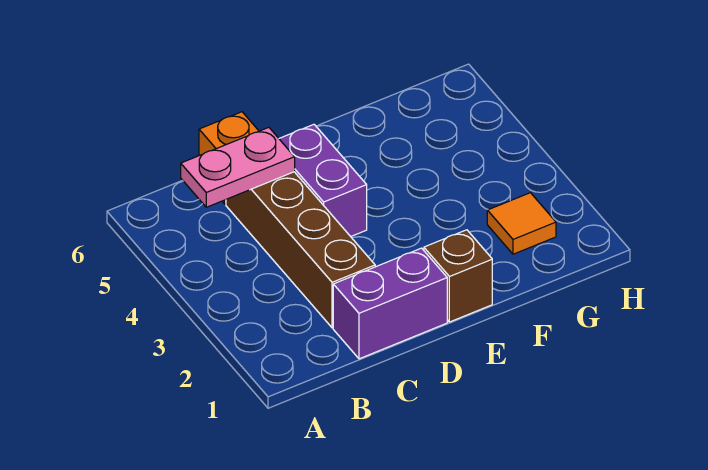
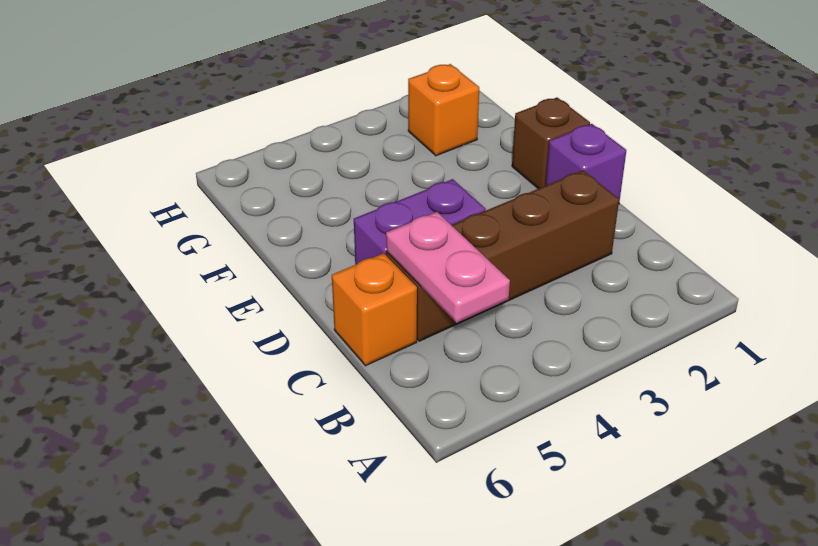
purple 1x2 brick [333,248,447,359] -> purple 1x1 brick [545,124,626,202]
orange 1x1 tile [487,193,556,254] -> orange 1x1 brick [408,64,479,156]

